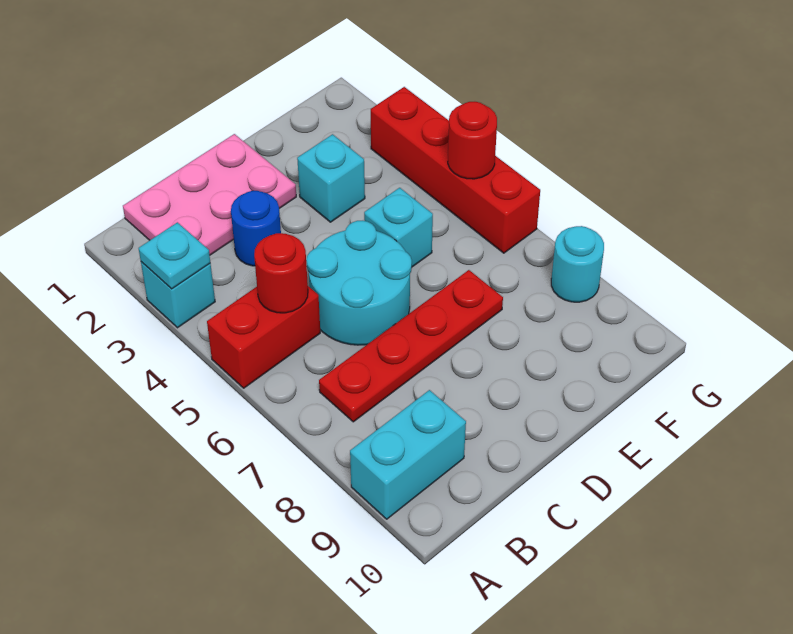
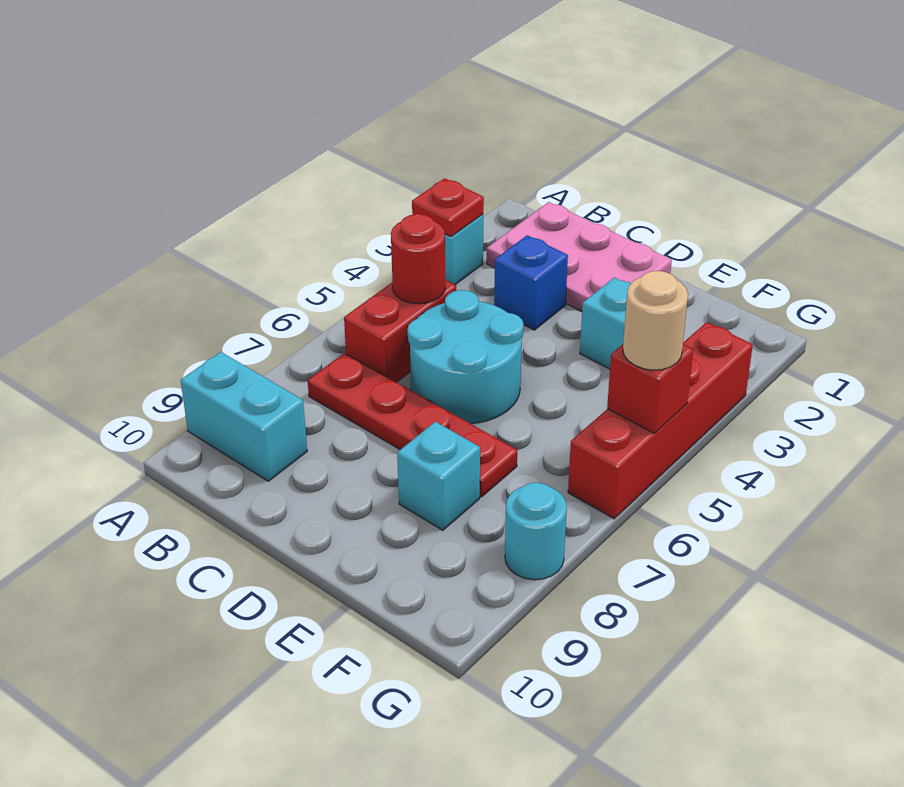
cyan 1x1 plate [139,222,210,289] -> red 1x1 plate [412,178,484,237]
red 1x2 brick [207,286,320,388] -> red 1x2 brick turned to [344,280,456,382]
blue 1x1 round brick [231,191,281,266] -> blue 1x1 brick [494,235,568,330]
cyan 1x1 brick [364,188,433,267] -> cyan 1x1 brick moved to [397,422,480,530]
red 1x1 round brick [448,102,497,179] -> red 1x1 brick [607,344,693,433]
none -> tan 1x1 round brick [623,271,688,370]

